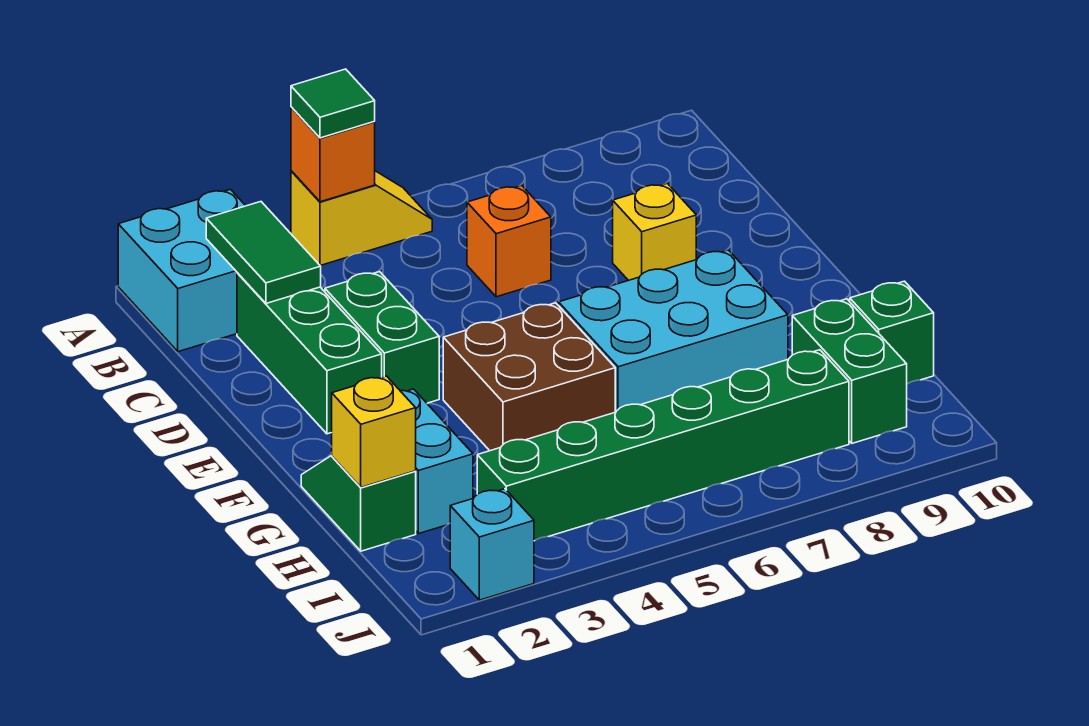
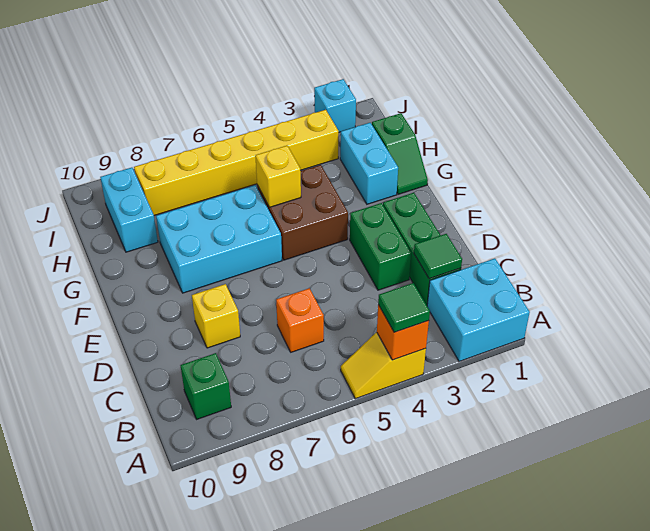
green 1x2 tile [206,202,321,303] -> green 1x1 tile [414,234,462,279]
yellow 1x1 brick [332,376,416,487] -> yellow 1x1 brick moved to [255,146,301,207]
green 1x2 brick [792,299,907,443] -> cyan 1x2 brick [100,168,158,252]
green 1x1 brick [850,281,934,384] -> green 1x1 brick moved to [180,353,231,419]
green 1x6 brick [477,350,849,541] -> yellow 1x6 brick [134,110,339,215]

